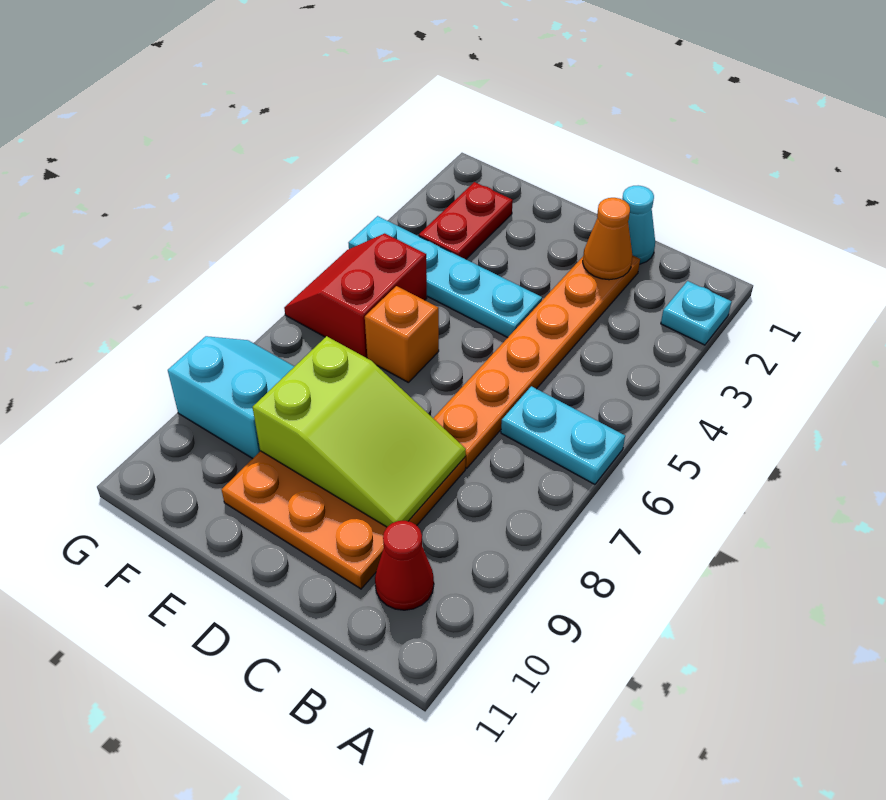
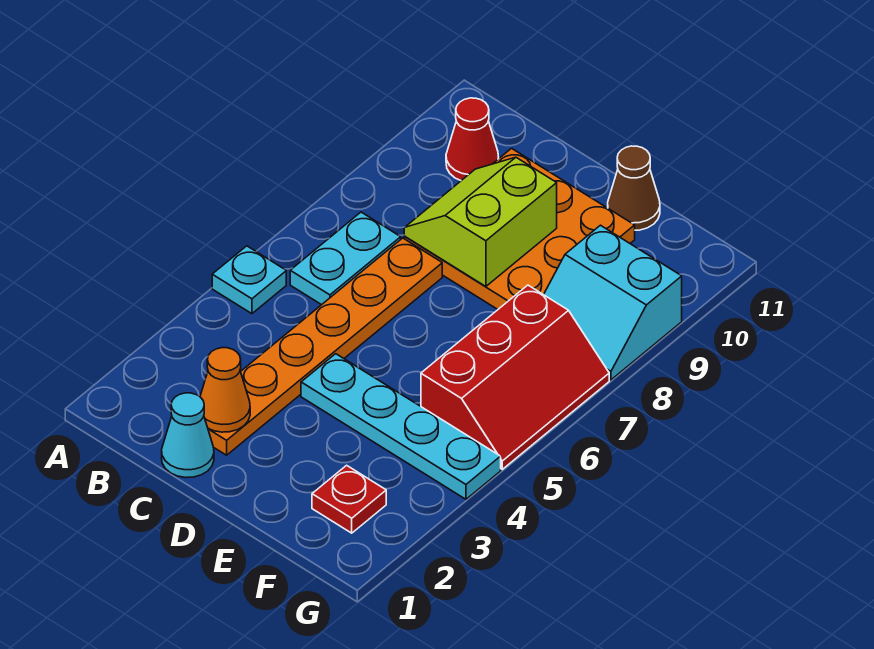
cyan 1x1 plate [661,281,732,345] -> cyan 1x1 plate moved to [212,246,286,314]
cyan 1x2 plate [501,386,625,484] -> cyan 1x2 plate turned to [290,212,401,305]
lime 2x3 slope [253,336,466,527] -> lime 2x2 slope [404,157,557,286]
orange 1x1 brick [365,286,439,383] -> none
none -> brown 1x1 cone [608,146,660,230]
red 1x2 plate [419,182,513,259] -> red 1x1 plate [312,465,386,533]
red 2x2 slope [284,234,427,358] -> red 2x3 slope [421,285,609,469]

